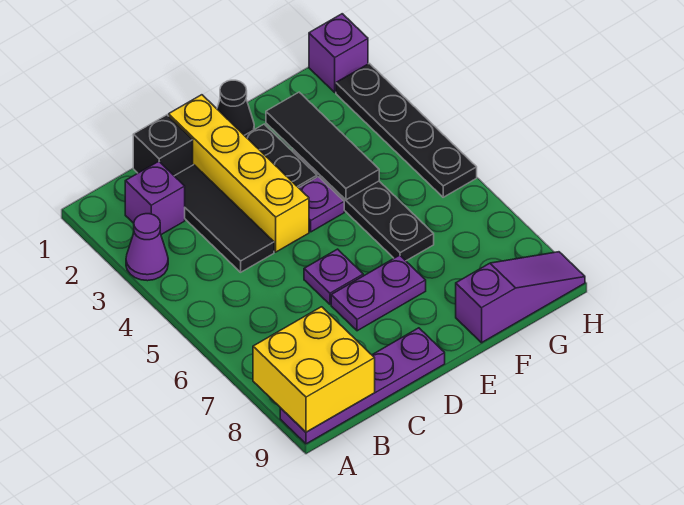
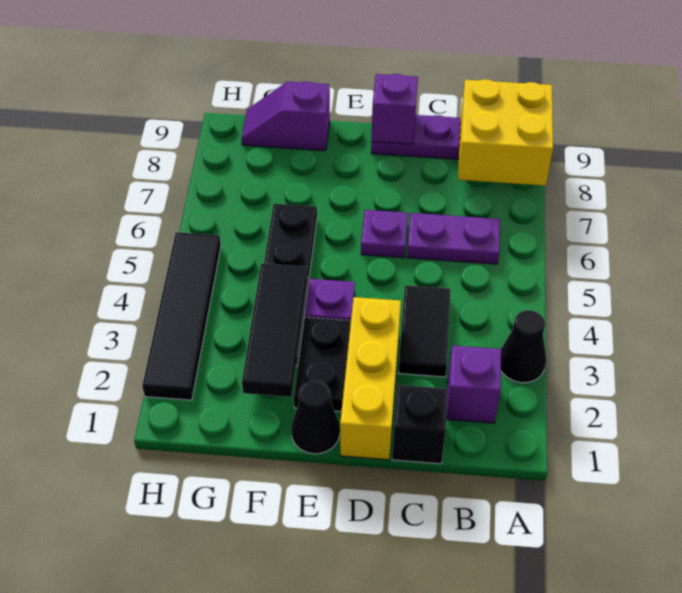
purple 1x1 cone [126,214,168,281] -> black 1x1 cone [501,310,546,383]
black 1x3 tile [175,165,274,272] -> black 1x2 tile [398,285,451,377]
yellow 1x4 brick [169,95,309,252] -> yellow 1x3 brick [340,297,401,460]
purple 1x2 plate [331,255,426,331] -> purple 1x2 plate moved to [407,213,500,264]
purple 1x3 slope [456,252,585,343] -> purple 1x2 slope [242,81,330,151]
purple 1x1 brick [309,14,368,92] -> purple 1x1 brick moved to [372,74,418,144]
black 1x4 plate [336,63,477,197] -> black 1x4 tile [142,232,221,400]

